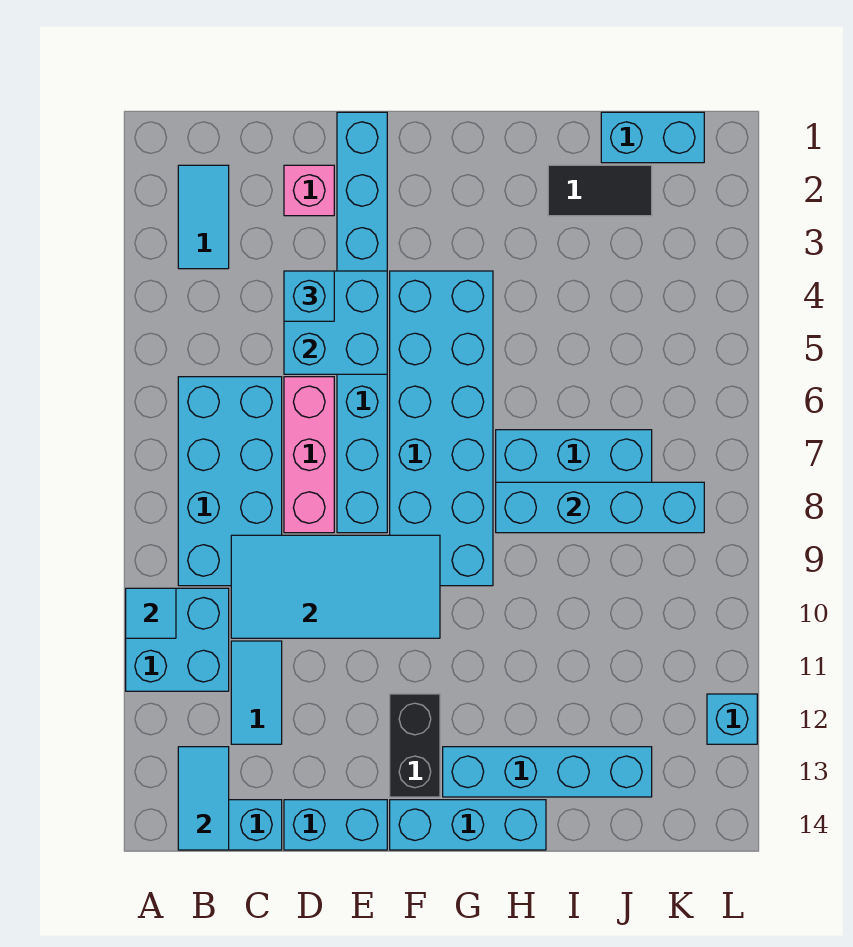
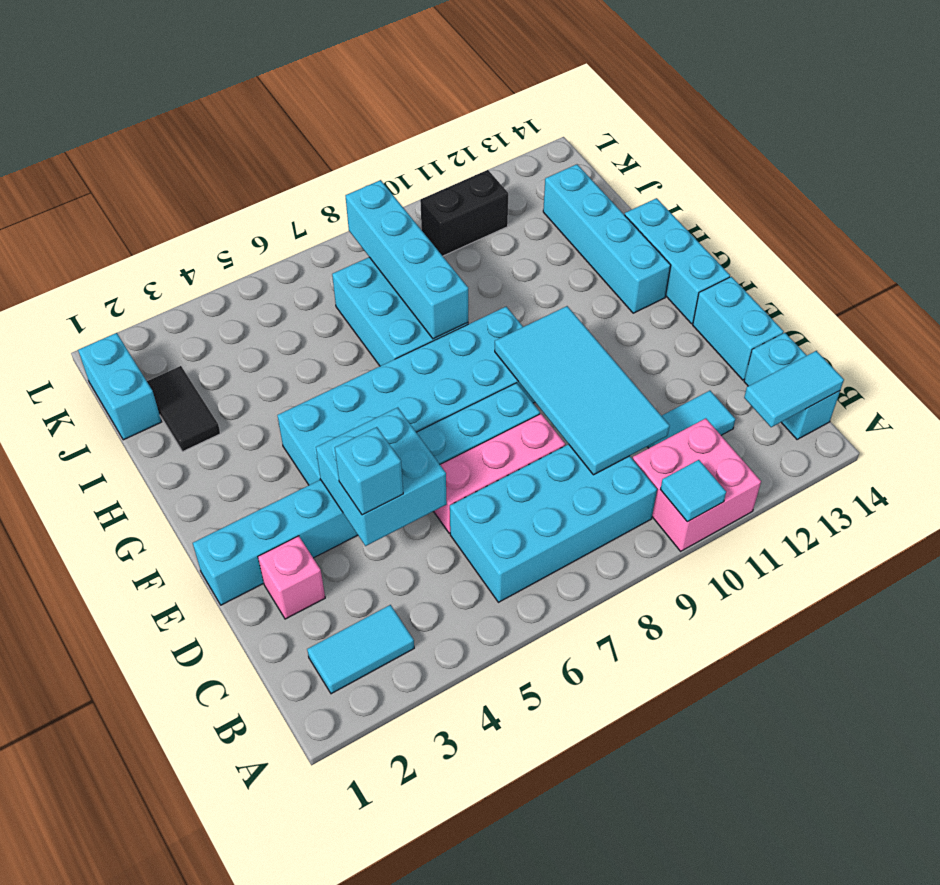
cyan 2x2 brick [126,588,229,691] -> pink 2x2 brick [633,418,761,551]
black 1x2 brick [390,694,440,797] -> black 1x2 brick moved to [420,170,508,256]
cyan 1x1 brick [707,694,757,744] -> none

